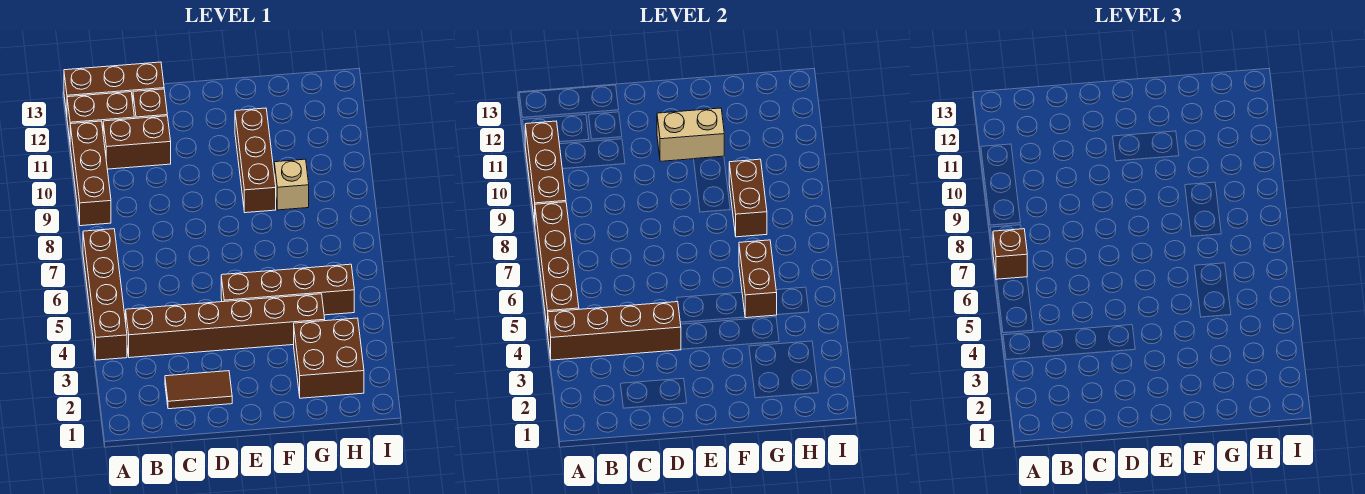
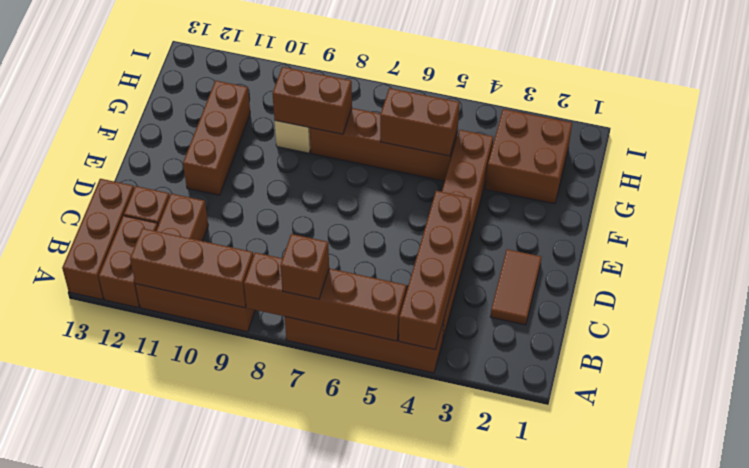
brown 1x4 brick [221,264,354,315] -> brown 1x4 brick turned to [310,108,458,181]
tan 1x2 brick [657,108,724,161] -> none
brown 1x3 brick [235,108,276,213] -> brown 1x3 brick turned to [183,81,250,195]

